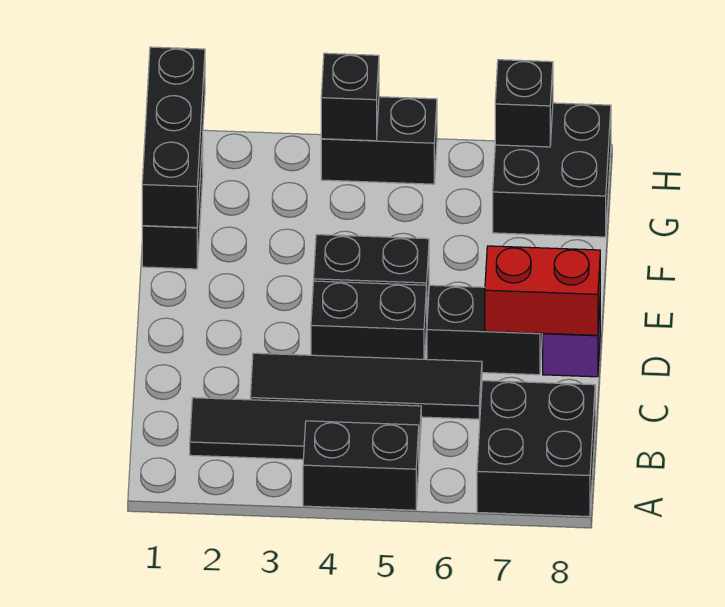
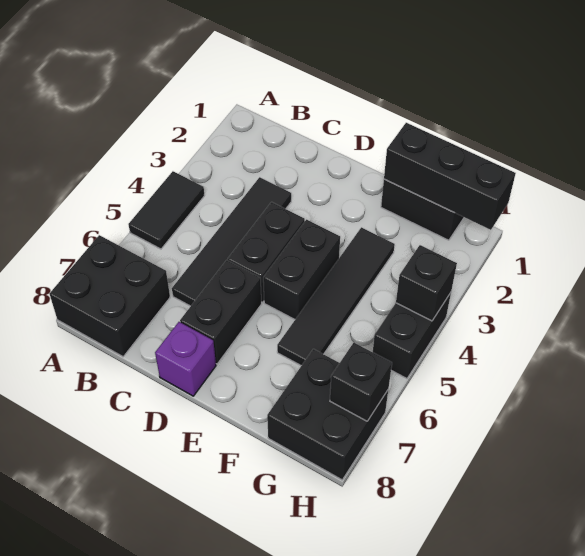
black 1x2 brick [303,421,419,510] -> black 1x2 tile [128,171,204,249]
black 1x4 tile [190,398,421,460] -> black 1x4 tile moved to [277,227,395,366]
red 1x2 brick [485,246,600,335] -> none

